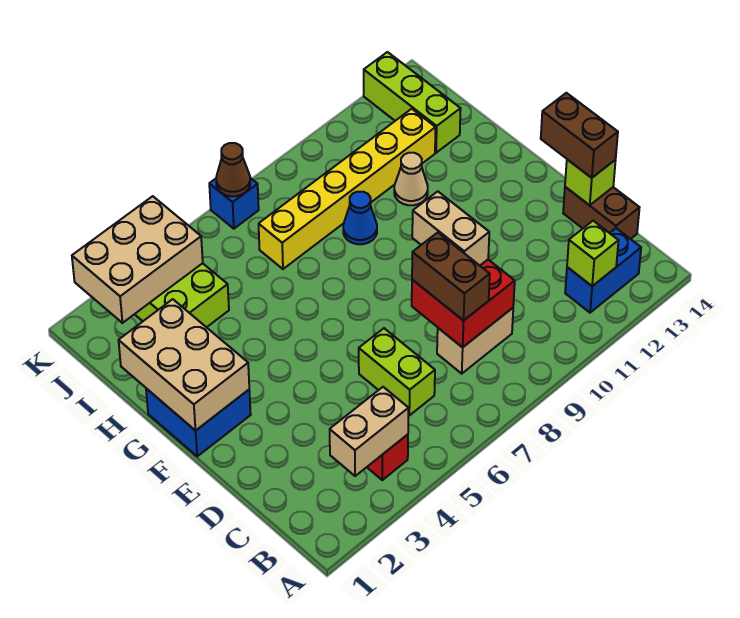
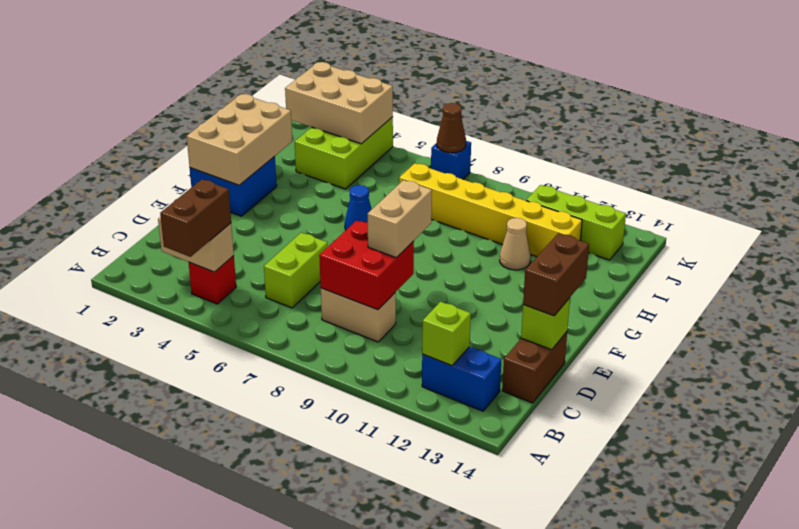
brown 1x2 brick [412,232,490,321] -> brown 1x2 brick moved to [160,179,231,257]
blue 1x1 cone [343,192,377,244] -> blue 1x1 cone moved to [345,185,372,230]
lime 1x3 brick [364,52,461,153] -> lime 1x3 brick turned to [526,185,626,260]

